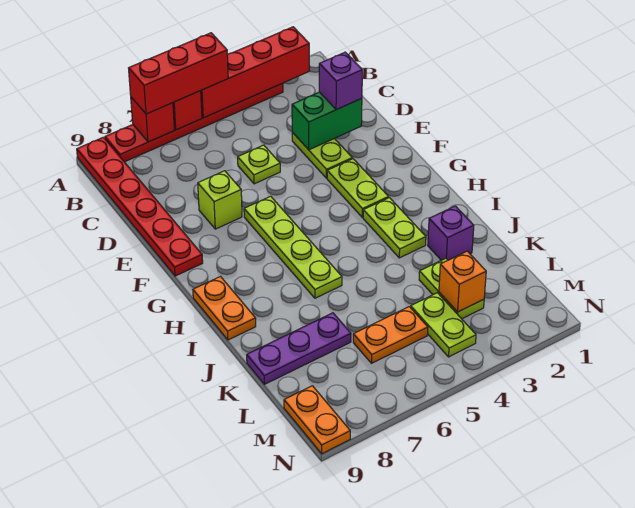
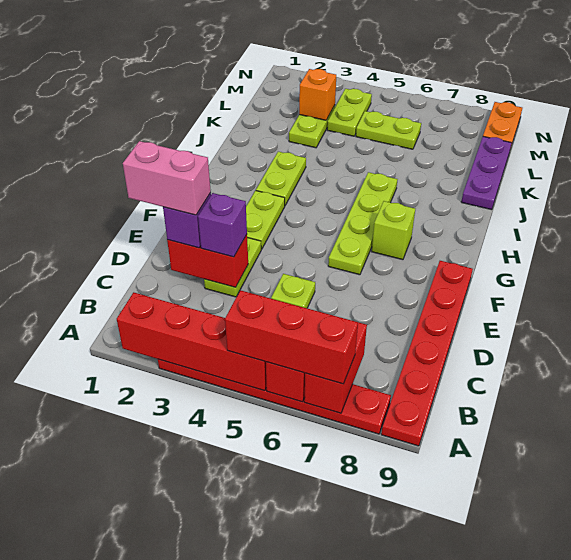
red 1x1 brick [131,97,174,142] -> red 1x2 brick [304,322,367,413]
none -> pink 1x2 brick [123,141,211,215]
green 1x2 brick [292,92,362,150] -> red 1x2 brick [167,235,248,287]
lime 1x1 brick [198,171,242,229] -> lime 1x1 brick moved to [372,201,415,260]
orange 1x2 plate [193,277,256,340] -> none
purple 1x1 brick [428,206,474,260] -> purple 1x1 brick moved to [198,193,247,257]
purple 1x3 plate [247,313,351,384] -> purple 1x3 plate turned to [461,137,512,210]
orange 1x2 plate [353,307,428,363] -> lime 1x2 plate [356,111,421,149]

